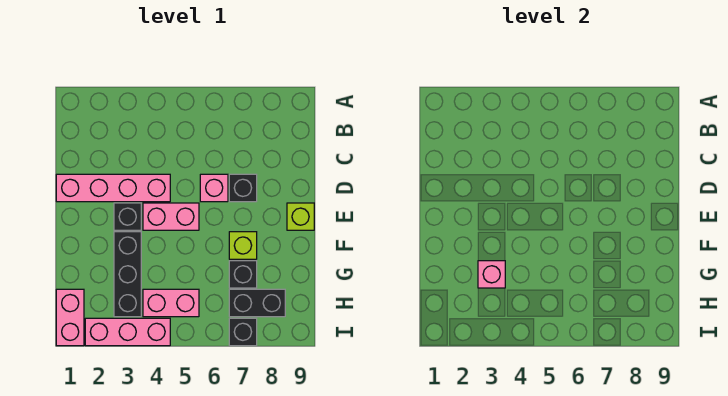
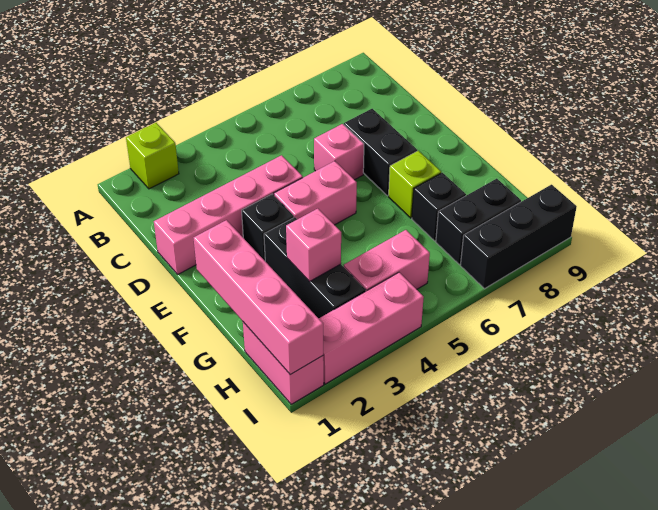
black 1x1 brick [229,174,257,202] -> black 1x2 brick [344,109,417,196]
lime 1x1 brick [287,203,314,230] -> lime 1x1 brick moved to [126,123,179,189]
none -> pink 1x4 brick [194,220,323,375]
black 1x1 brick [229,318,257,346] -> black 1x3 brick [460,185,577,289]

